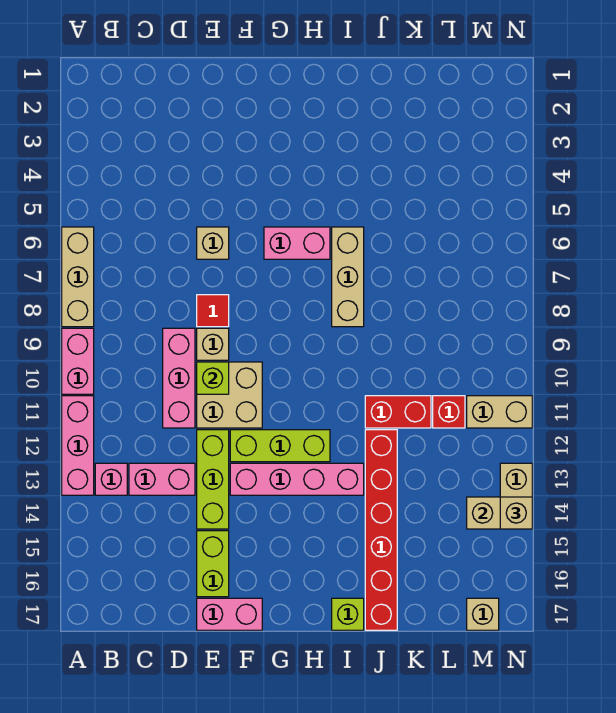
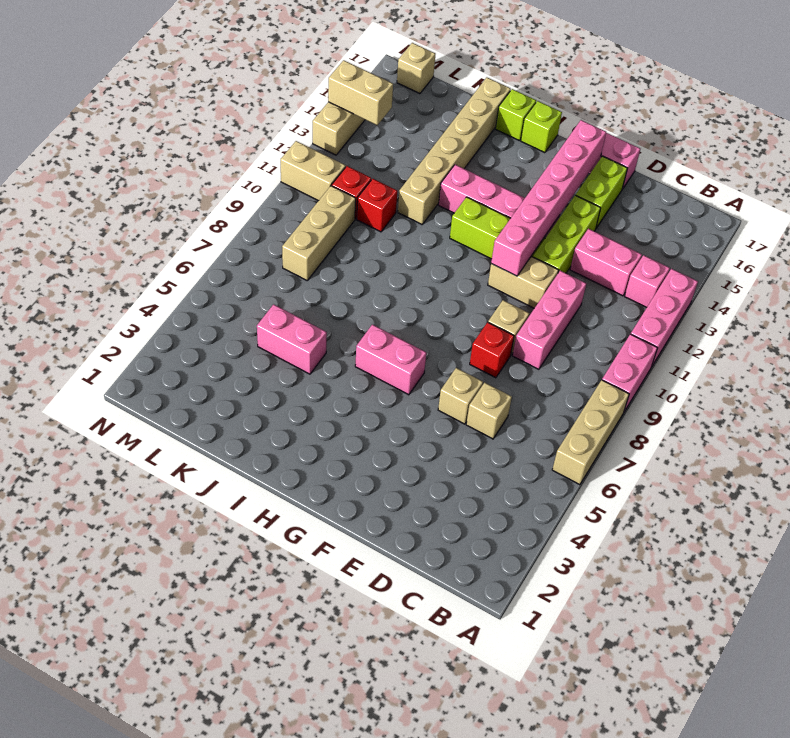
red 1x1 tile [197,295,229,327] -> red 1x1 brick [470,322,514,378]
tan 2x2 brick [197,362,262,428] -> tan 1x2 brick [488,256,559,308]
lime 1x1 brick [197,362,229,394] -> lime 1x1 brick moved to [521,101,562,153]
none -> pink 1x6 brick [491,120,606,276]
tan 1x3 brick [332,227,364,327] -> tan 1x3 brick moved to [282,186,356,280]
none -> pink 1x2 brick [257,304,327,374]
red 1x2 brick [365,396,431,428] -> red 1x1 brick [357,179,397,232]
red 1x6 brick [365,430,397,630] -> tan 1x6 brick [398,78,511,224]
tan 1x1 brick [500,497,532,529] -> tan 1x1 brick moved to [466,382,512,439]

